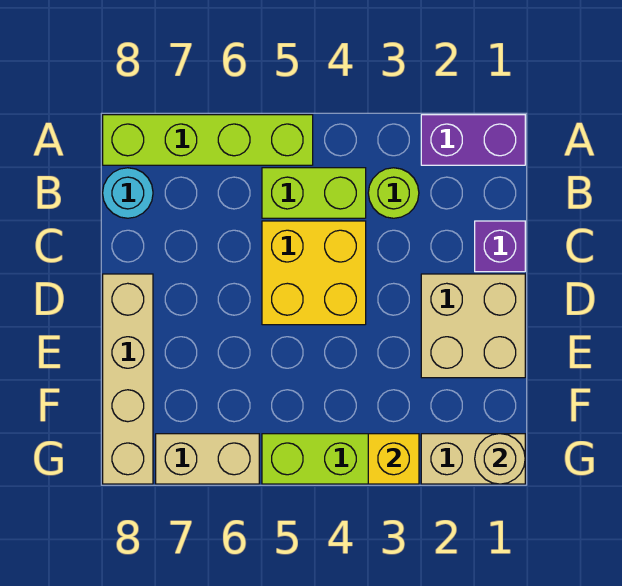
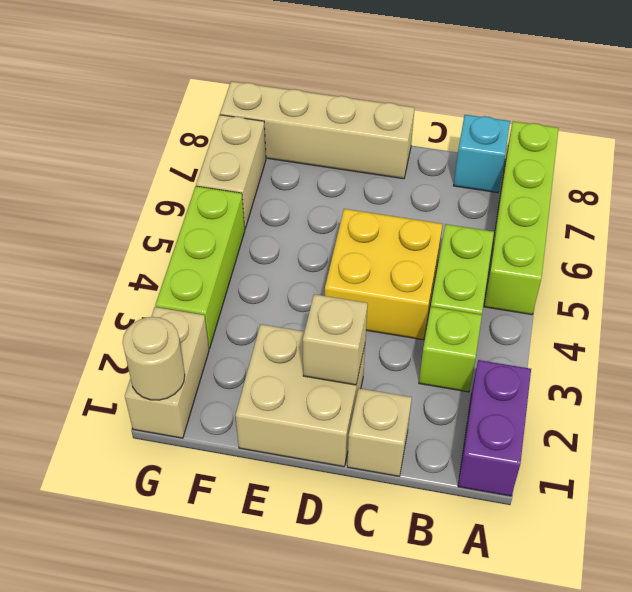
lime 1x1 round brick [368,168,419,218] -> lime 1x1 brick [419,307,482,392]
cyan 1x1 round brick [103,168,153,218] -> cyan 1x1 brick [453,115,510,193]
purple 1x1 brick [475,221,525,272] -> tan 1x1 brick [347,388,412,476]
none -> tan 1x1 brick [303,294,368,385]
yellow 1x1 brick [368,434,419,484] -> none

